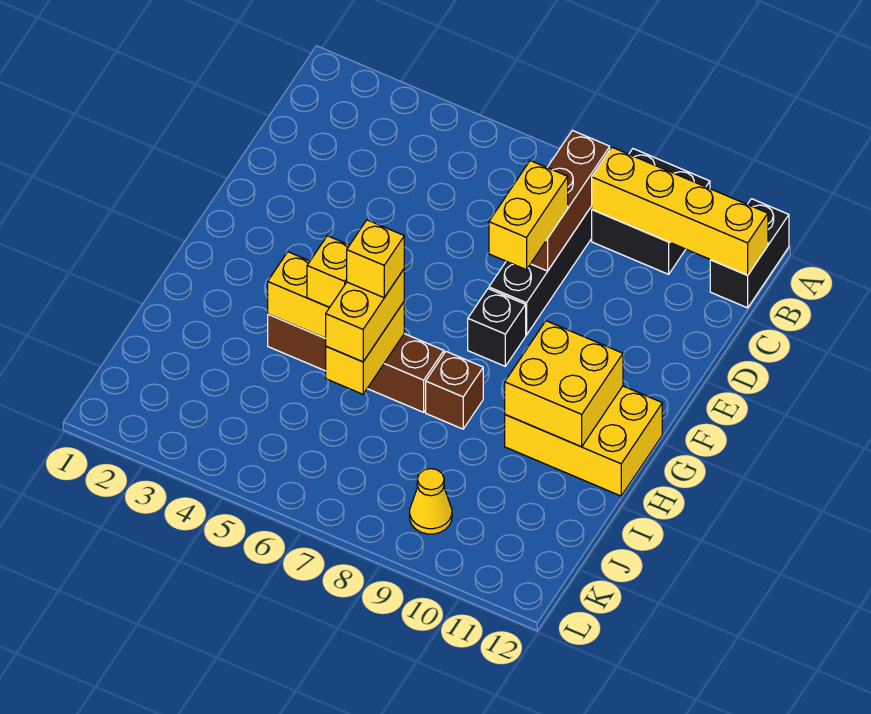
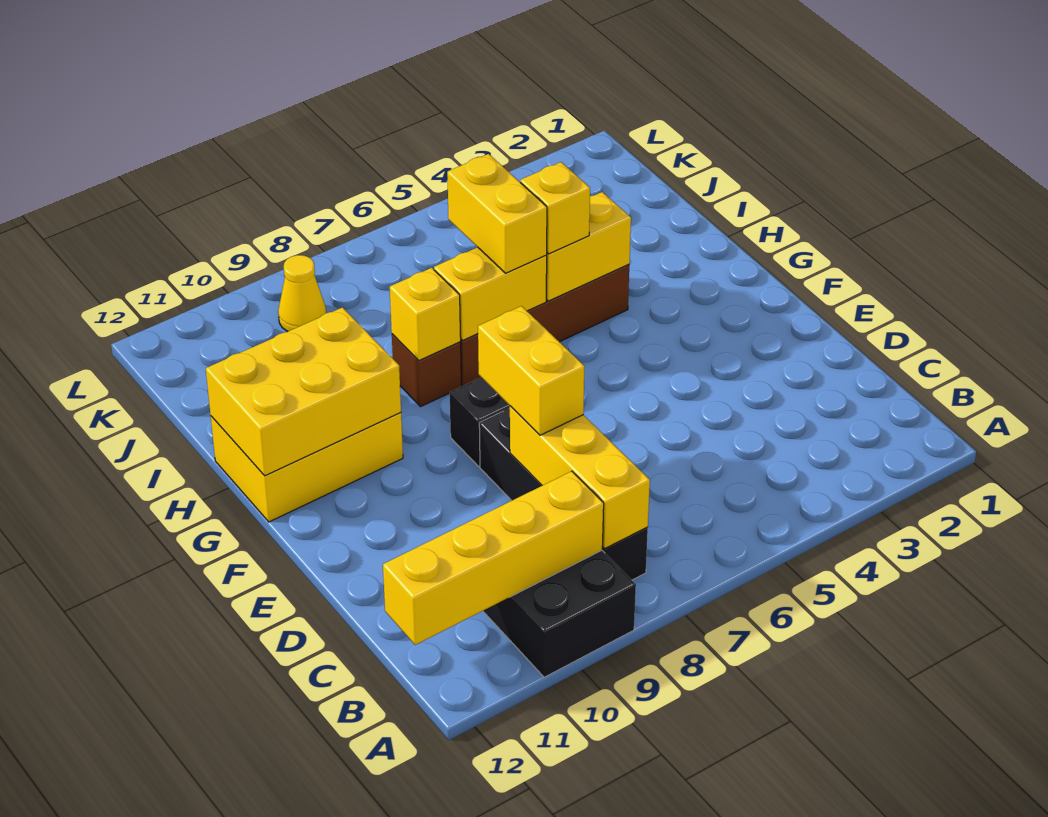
black 1x2 brick [710,199,789,308] -> none
brown 1x3 brick [531,130,610,271] -> yellow 1x3 brick [510,406,650,548]
yellow 2x2 brick [505,321,623,447] -> yellow 2x3 brick [206,307,401,476]
yellow 1x2 brick [326,302,404,394] -> yellow 1x2 brick turned to [434,247,547,340]
yellow 1x1 brick [347,220,404,298] -> yellow 1x1 brick moved to [390,268,461,361]

